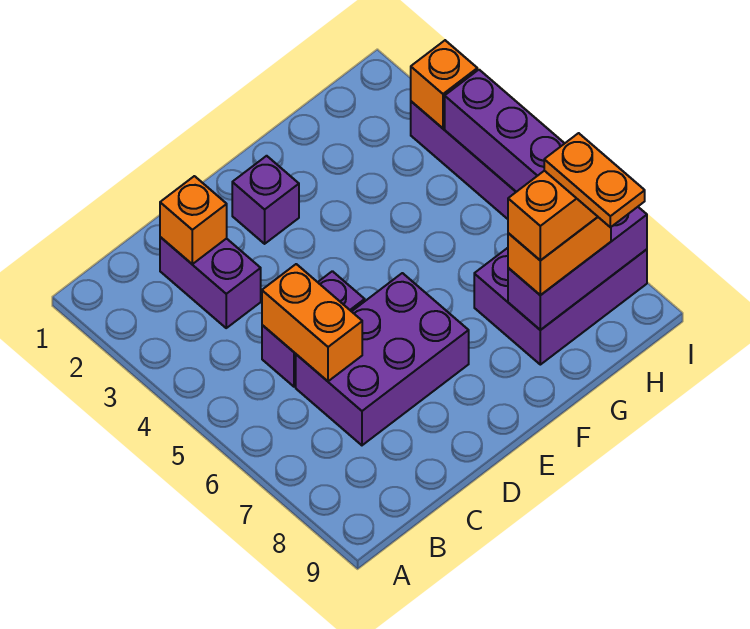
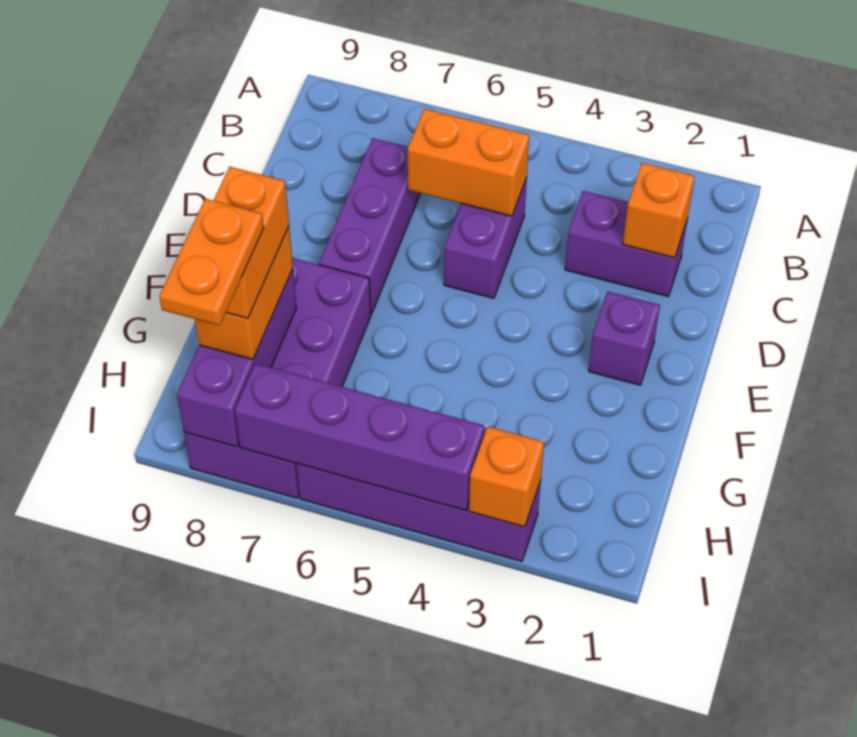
purple 2x3 brick [296,273,469,445] -> purple 1x3 brick [319,138,421,314]
purple 2x3 brick [474,248,647,365] -> purple 2x4 brick [184,258,371,498]
orange 1x2 plate [544,133,645,227] -> orange 1x2 plate turned to [159,199,264,326]

